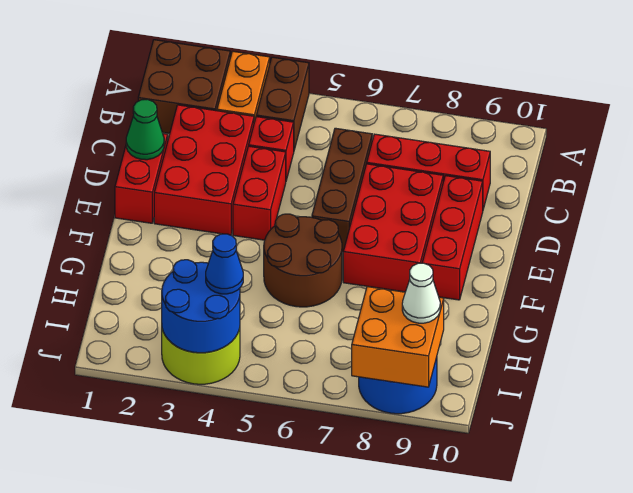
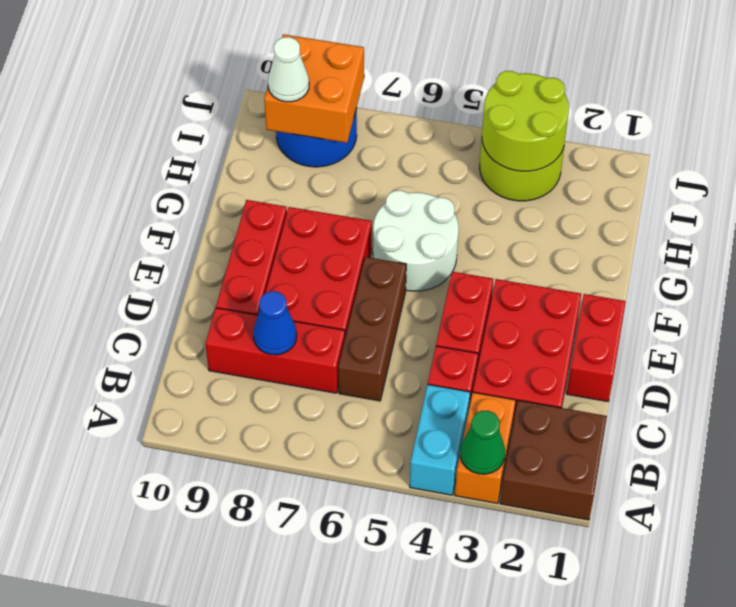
brown 1x2 brick [256,57,309,150] -> cyan 1x2 brick [410,384,470,495]
green 1x1 cone [126,99,164,160] -> green 1x1 cone moved to [460,411,505,474]
brown 2x2 round brick [264,214,342,307] -> white 2x2 round brick [373,190,459,291]
blue 2x2 round brick [162,260,240,353] -> lime 2x2 round brick [482,71,569,171]
blue 1x1 cone [206,234,243,294] -> blue 1x1 cone moved to [253,291,297,355]

